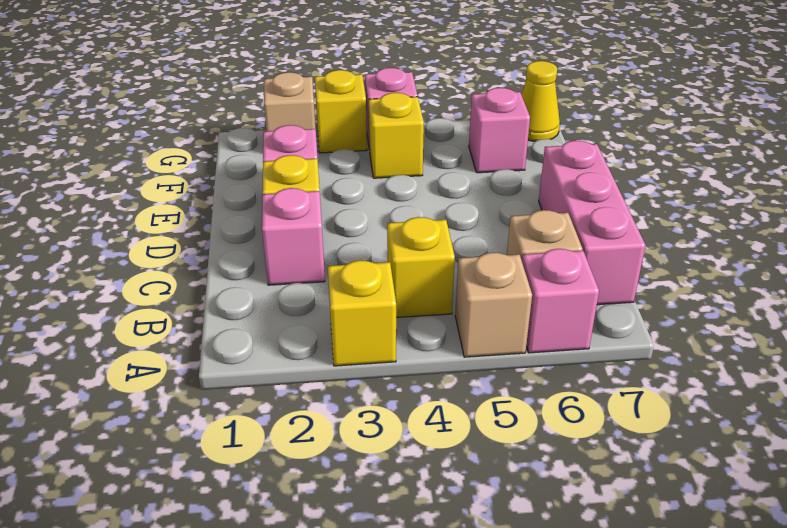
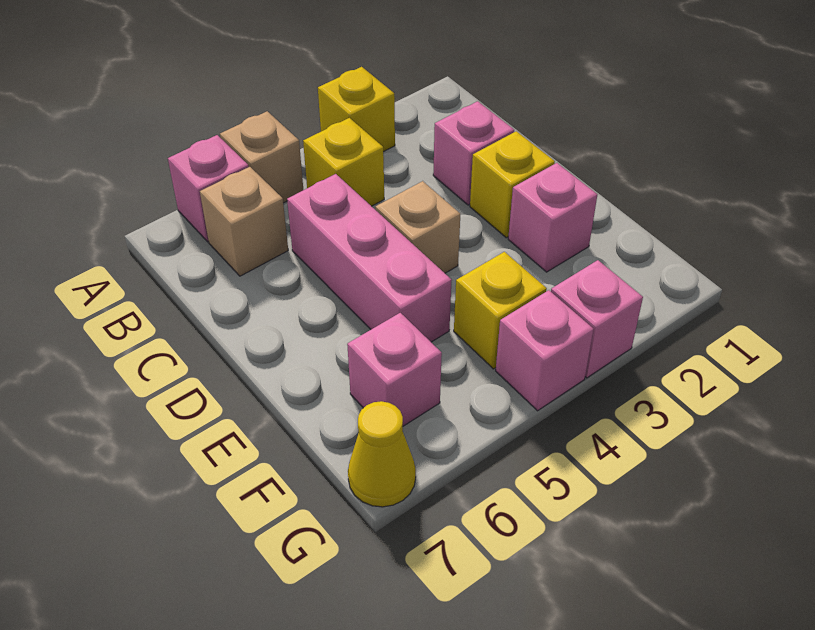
pink 1x3 brick [539,141,646,305] -> pink 1x3 brick moved to [287,174,452,342]
tan 1x1 brick [264,72,315,131] -> tan 1x1 brick moved to [375,181,460,273]
yellow 1x1 brick [315,70,367,153] -> pink 1x1 brick [551,260,643,378]

